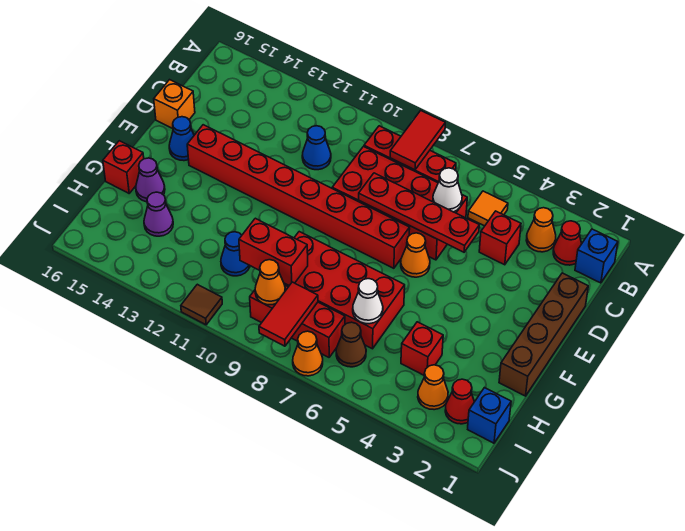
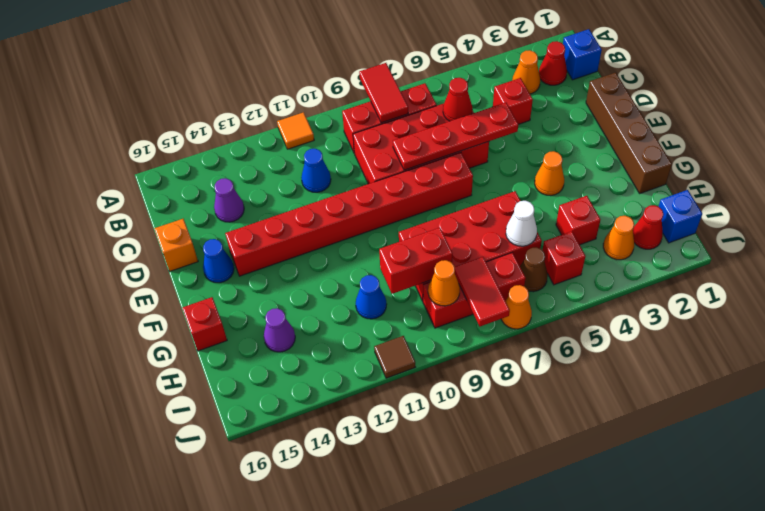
orange 1x1 tile [468,191,508,226] -> orange 1x1 tile moved to [277,112,314,149]
white 1x1 cone [433,168,462,212] -> red 1x1 cone [443,78,472,121]
orange 1x1 cone [401,233,430,277] -> orange 1x1 cone moved to [535,151,564,196]
purple 1x1 cone [136,158,165,202] -> purple 1x1 cone moved to [214,178,244,222]
none -> red 1x1 brick [542,231,585,285]

